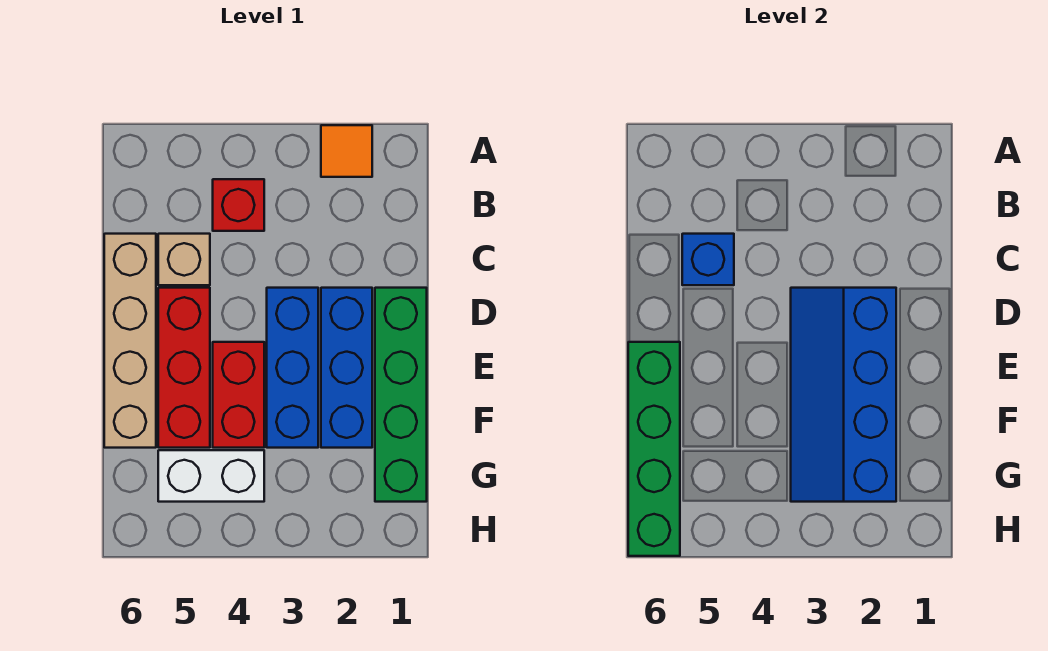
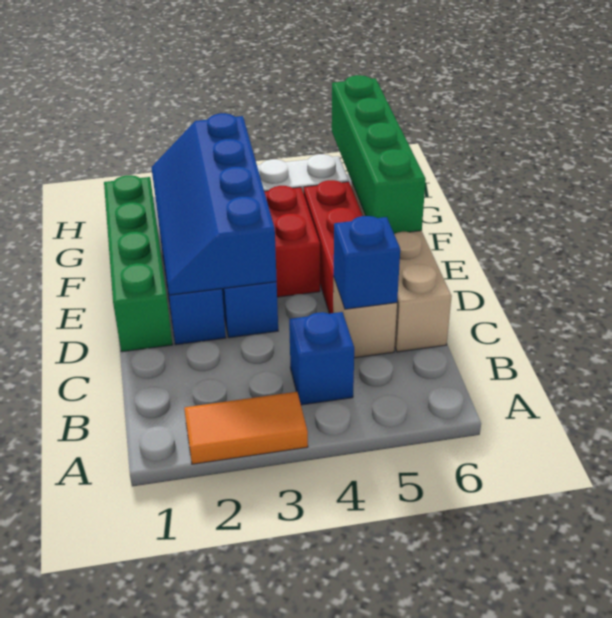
orange 1x1 tile [321,125,372,177] -> orange 1x2 tile [184,392,308,464]
red 1x1 brick [213,179,264,231] -> blue 1x1 brick [289,312,354,405]
blue 2x4 slope [791,288,896,502] -> blue 2x4 slope turned to [151,113,277,295]

